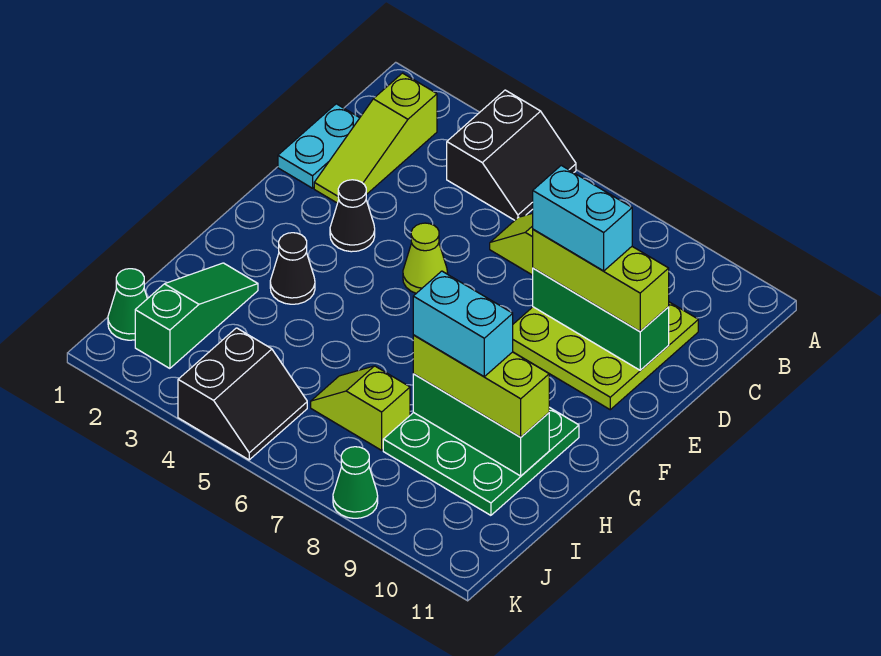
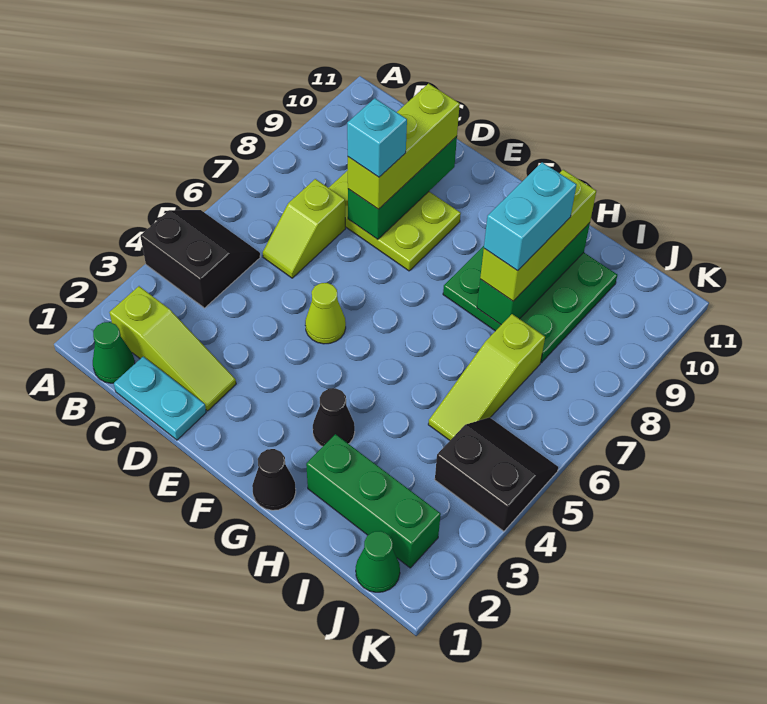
lime 3x3 plate [513,302,698,410] -> lime 2x3 plate [329,171,461,271]
cyan 1x2 brick [533,165,632,271] -> cyan 1x1 brick [347,98,407,177]
black 1x1 cone [330,180,375,252] -> black 1x1 cone moved to [252,449,296,510]
green 1x3 slope [135,263,258,368] -> green 1x3 brick [306,434,441,568]
lime 1x2 slope [311,366,410,450] -> lime 1x3 slope [428,314,545,440]
green 1x1 cone [333,447,378,518] -> green 1x1 cone moved to [93,322,135,383]

